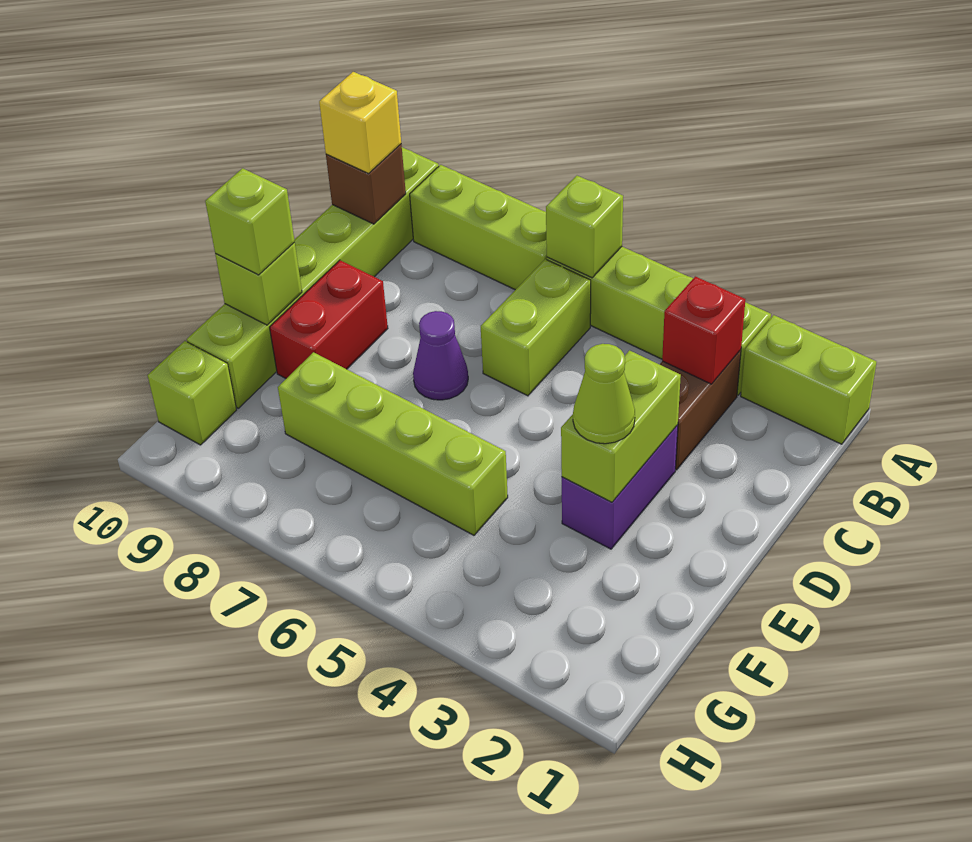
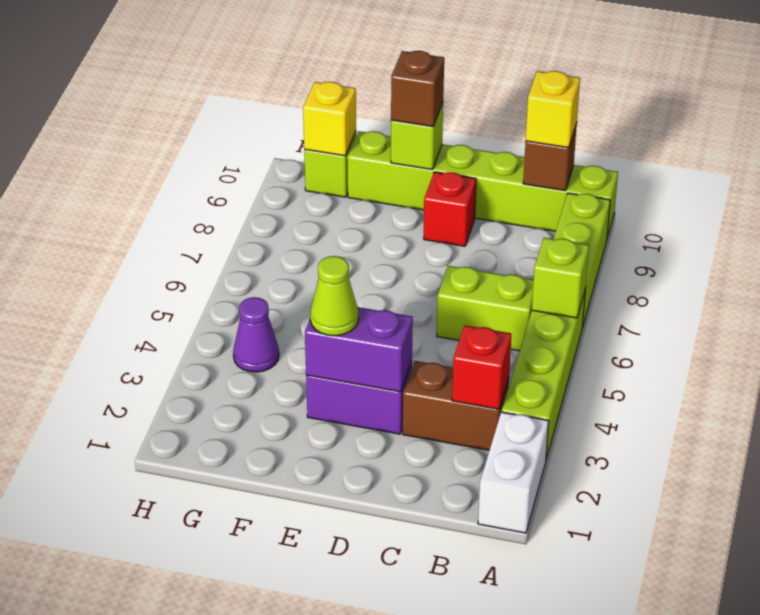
lime 1x2 brick [741,315,876,444] -> white 1x2 brick [478,412,549,533]
lime 1x2 brick [561,350,681,502] -> purple 1x2 brick [305,307,413,392]
purple 1x1 cone [413,311,468,400] -> purple 1x1 cone moved to [233,297,279,372]
red 1x2 brick [270,260,388,378] -> red 1x1 brick [424,172,476,246]
lime 1x1 brick [205,168,295,275] -> brown 1x1 brick [391,51,444,127]
lime 1x4 brick [278,352,508,535] -> none
none -> yellow 1x1 brick [303,82,356,156]

